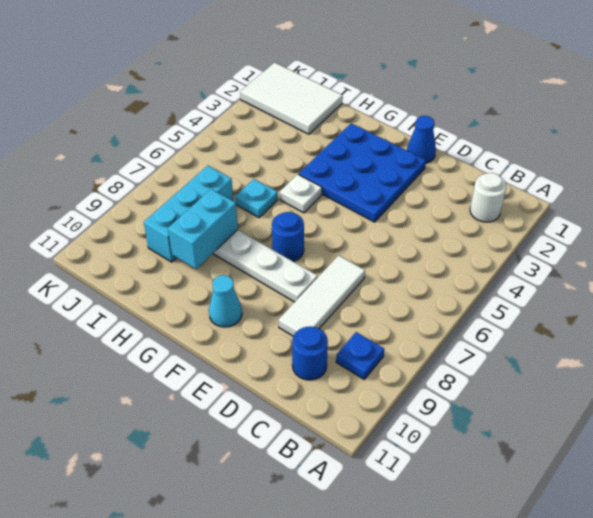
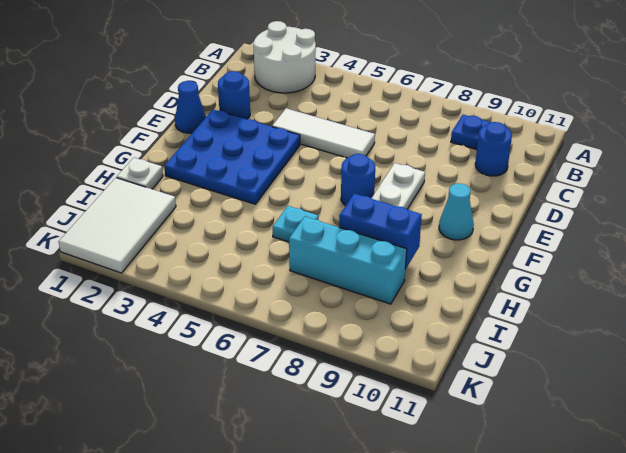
white 1x1 round brick [470,173,506,222] -> white 2x2 round brick [253,21,316,93]
none -> blue 1x1 round brick [218,71,250,119]
white 1x3 tile [279,255,365,336] -> white 1x3 tile moved to [272,108,375,158]
white 1x1 plate [280,174,322,213] -> white 1x1 plate moved to [117,158,163,189]
cyan 1x2 brick [168,189,238,269] -> blue 1x2 brick [339,194,422,269]

